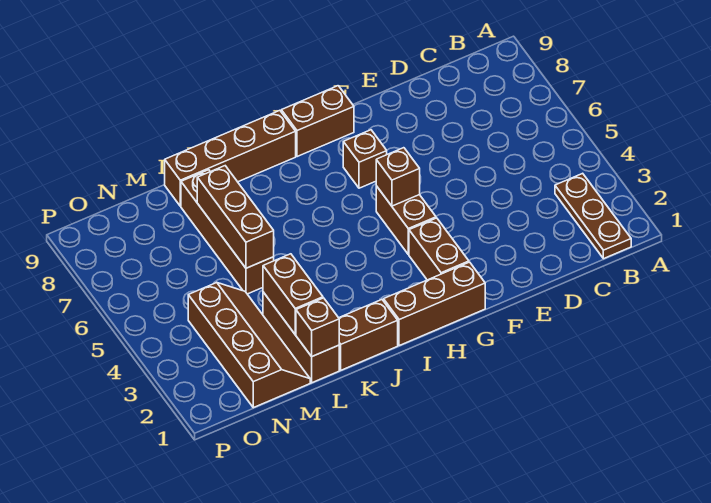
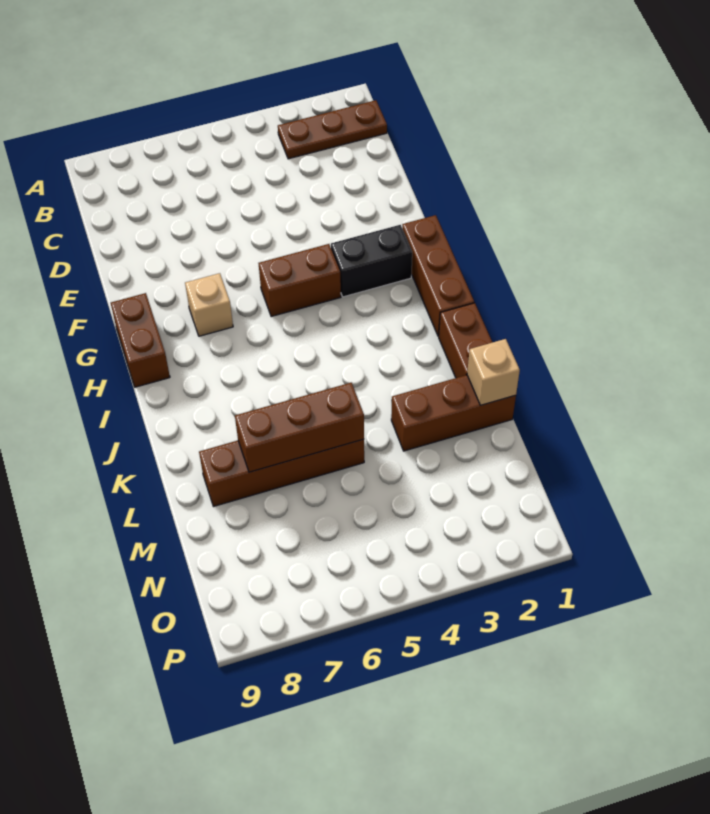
brown 1x2 brick [409,218,469,280] -> black 1x2 brick [331,225,412,297]
brown 1x1 brick [376,148,420,206] -> none
brown 1x1 brick [343,130,387,188] -> tan 1x1 brick [185,273,233,336]
brown 1x4 brick [165,110,296,206] -> none
brown 1x1 brick [296,298,339,356] -> tan 1x1 brick [467,339,520,405]
brown 1x2 brick [263,254,323,334] -> none
brown 2x4 slope [188,283,310,408] -> none

